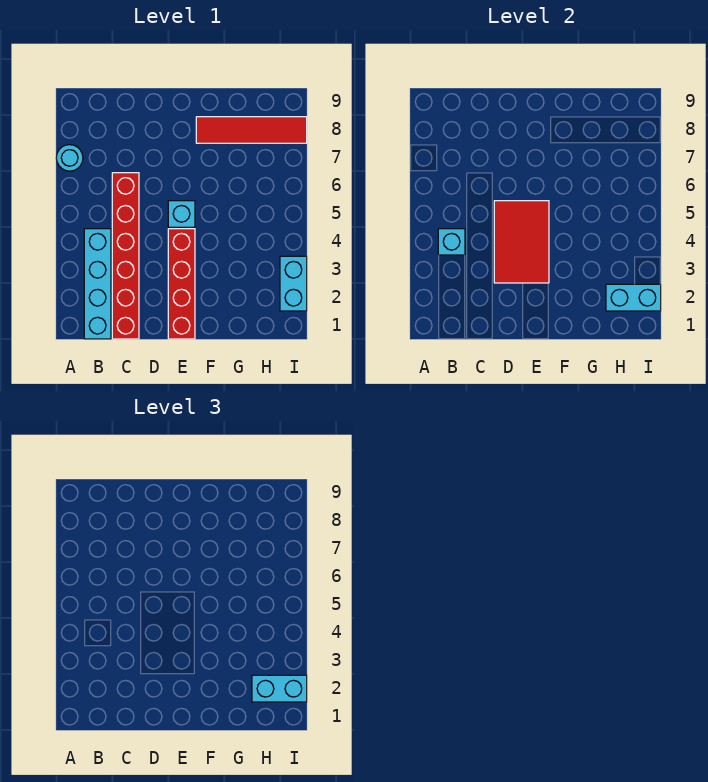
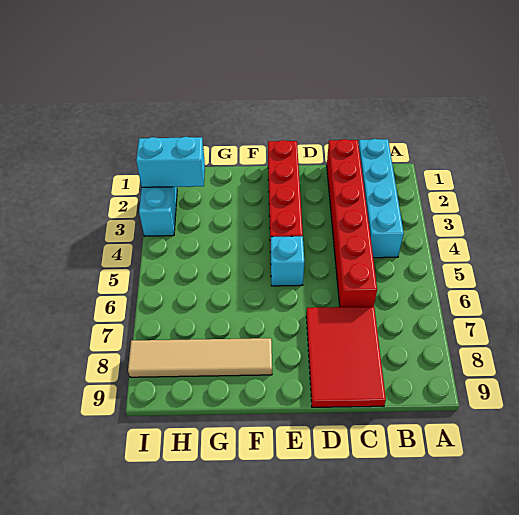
cyan 1x1 round brick [56,145,83,171] -> none
cyan 1x1 brick [438,229,465,255] -> none
red 2x3 tile [494,201,549,283] -> red 2x3 tile moved to [306,307,386,407]
red 1x4 tile [196,117,307,143] -> tan 1x4 tile [128,338,272,377]
cyan 1x2 brick [252,675,307,702] -> none

